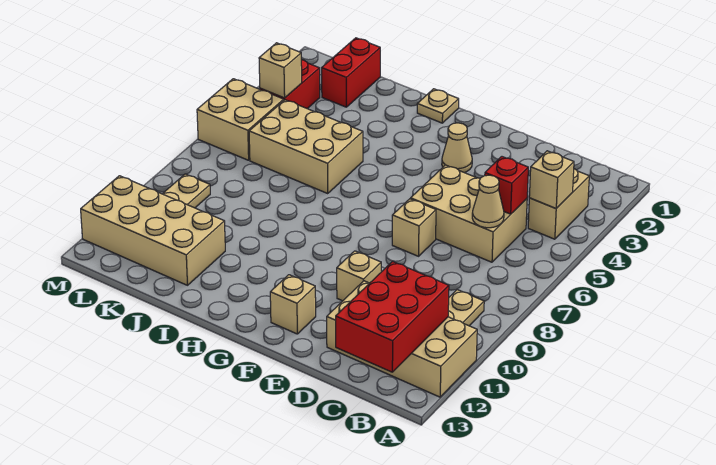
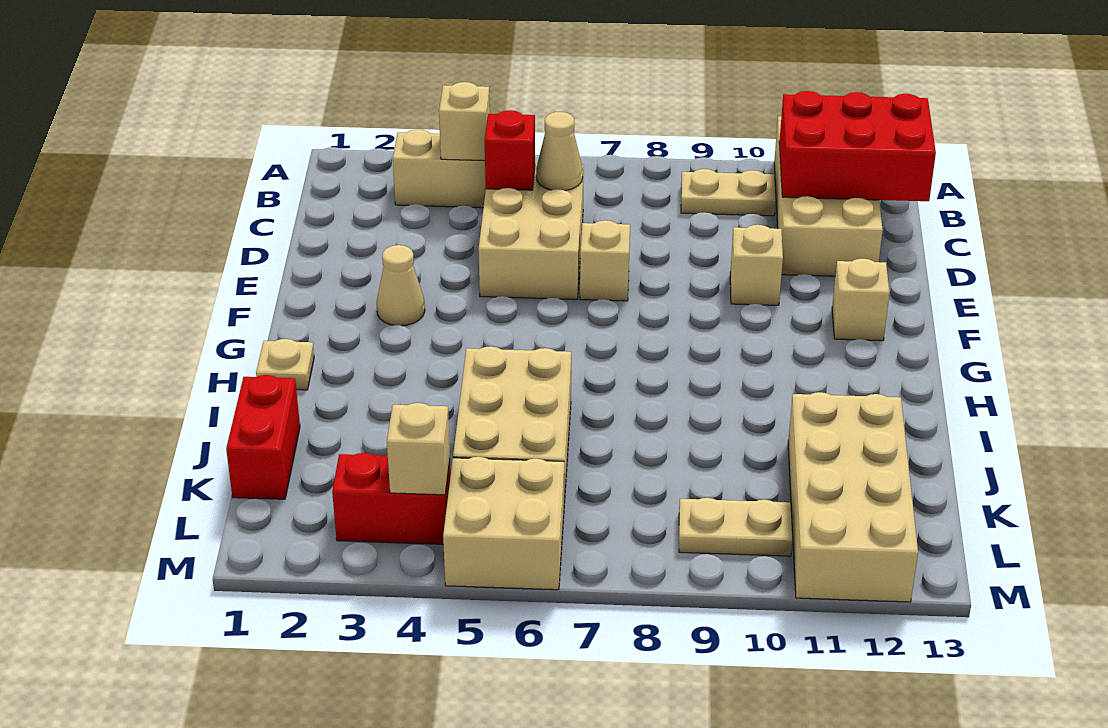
red 1x2 brick [322,38,380,107] -> red 1x2 brick turned to [226,375,300,499]

